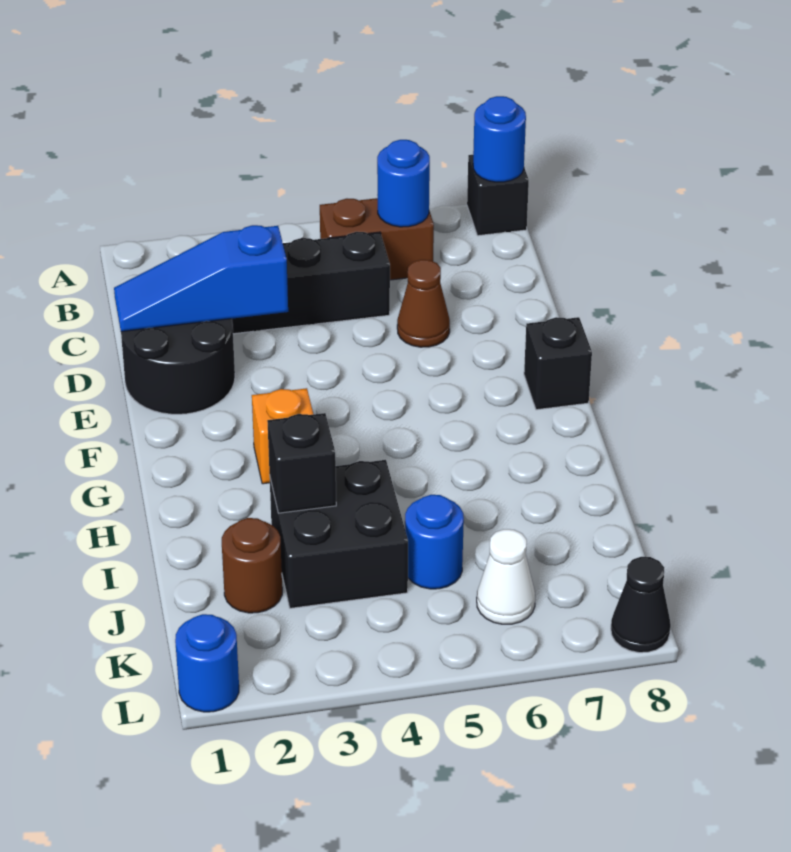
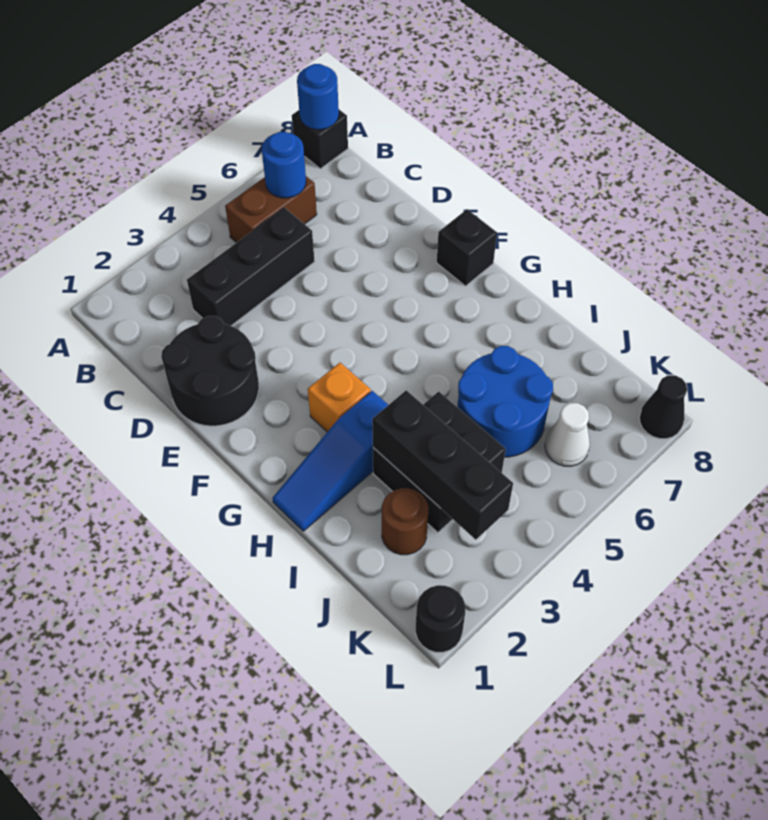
blue 1x3 slope [114,225,288,332] -> blue 1x3 slope moved to [272,391,388,531]
brown 1x1 cone [397,260,450,347] -> none
black 1x1 brick [267,413,336,513] -> black 1x3 brick [372,390,513,540]
blue 1x1 round brick [405,495,464,589] -> blue 2x2 round brick [458,346,553,457]
blue 1x1 round brick [175,614,239,712] -> black 1x1 round brick [416,585,465,652]

